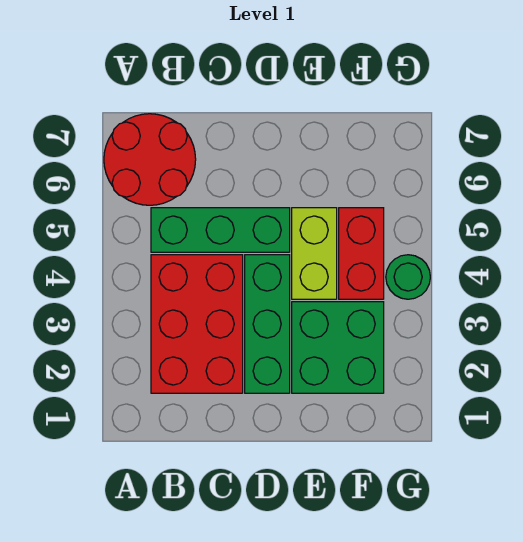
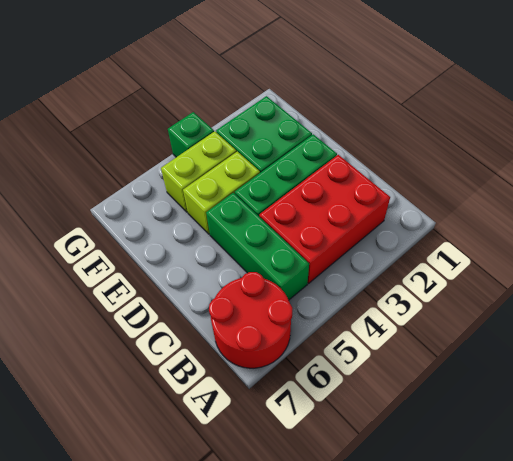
red 1x2 brick [339,208,384,299] -> lime 1x2 brick [161,131,236,212]
green 1x1 round brick [386,255,430,299] -> green 1x1 brick [168,112,214,157]

